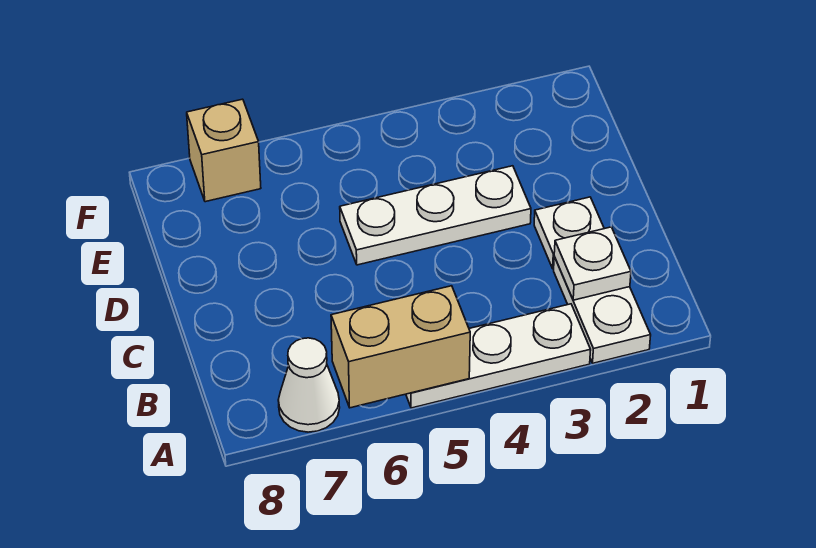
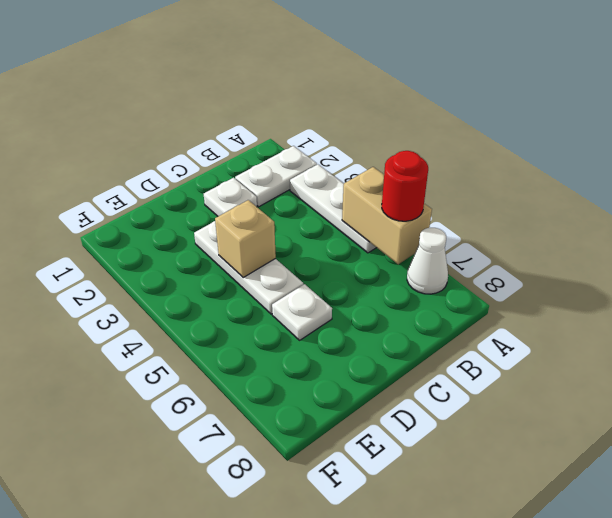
none -> red 1x1 round brick [382,151,428,221]
white 1x1 plate [554,227,631,300] -> white 1x1 plate moved to [272,284,332,340]
tan 1x1 brick [187,99,261,202] -> tan 1x1 brick moved to [215,200,276,278]

